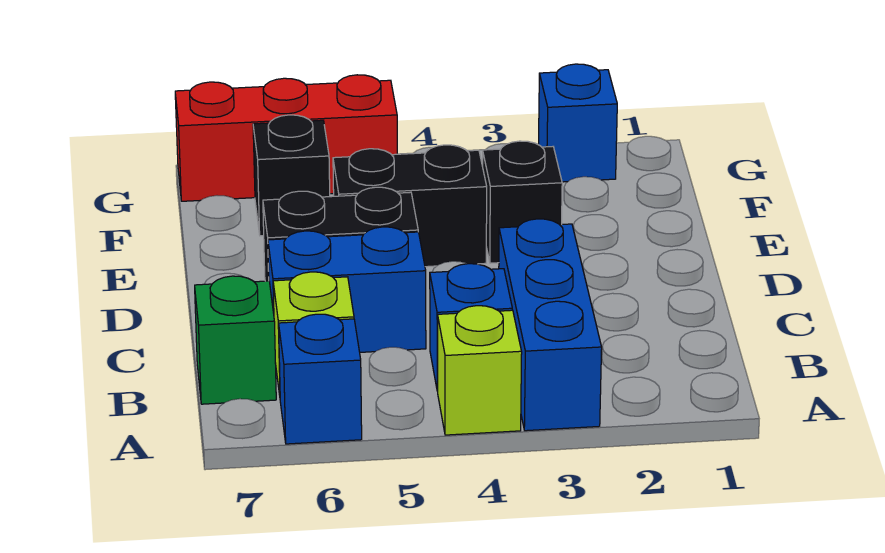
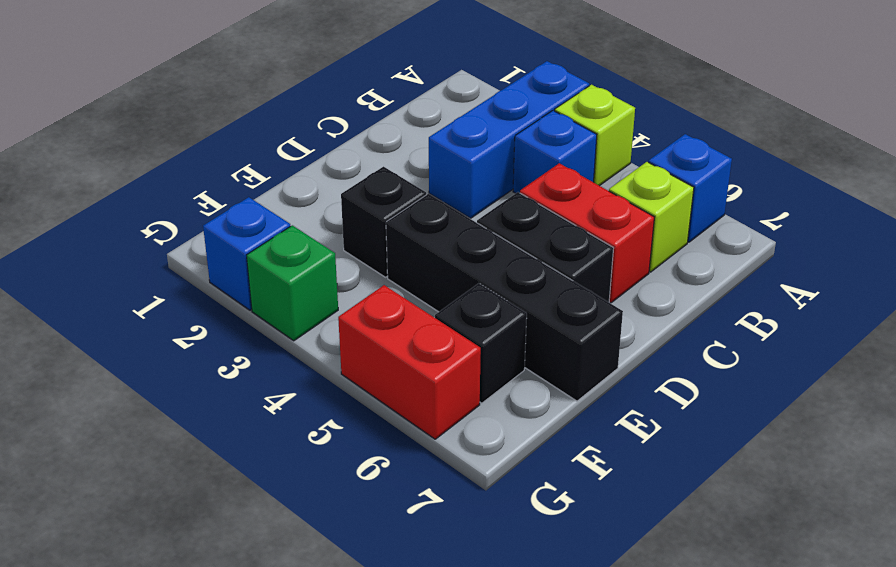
green 1x1 brick [195,276,276,404] -> green 1x1 brick moved to [247,225,338,341]
blue 1x2 brick [268,227,426,352] -> red 1x2 brick [520,163,654,303]
black 1x2 brick [333,145,487,267] -> black 1x4 brick [386,194,623,401]
red 1x3 brick [175,75,397,201] -> red 1x2 brick [338,285,481,439]

